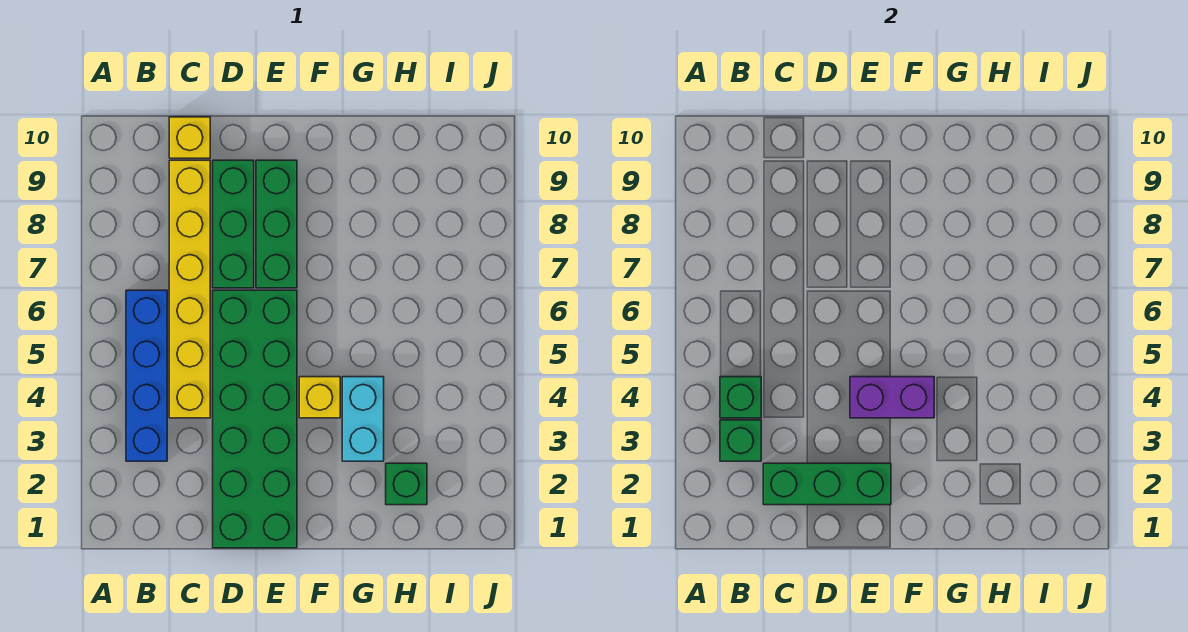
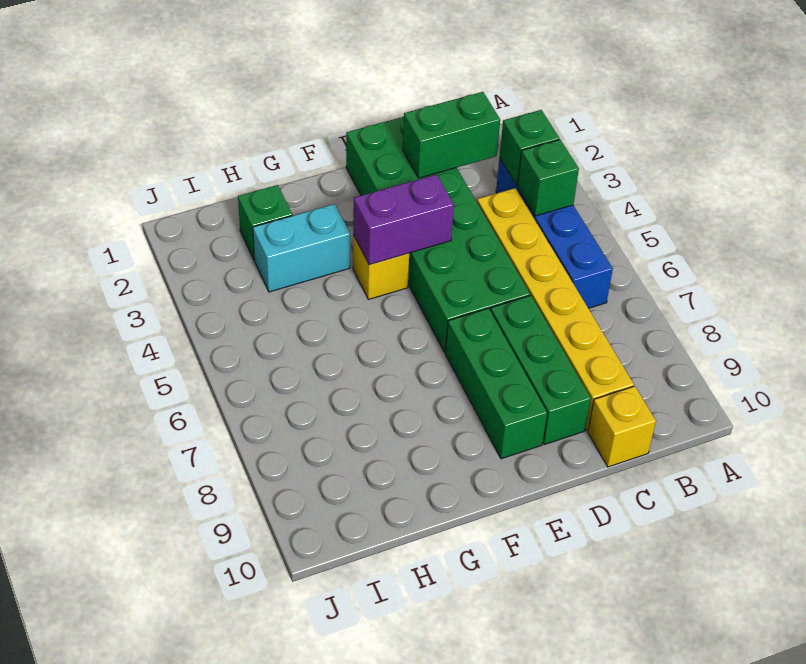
green 1x3 brick [763,463,891,505] -> green 1x2 brick [403,92,500,178]
cyan 1x2 brick [342,377,384,461] -> cyan 1x2 brick turned to [253,204,350,292]

